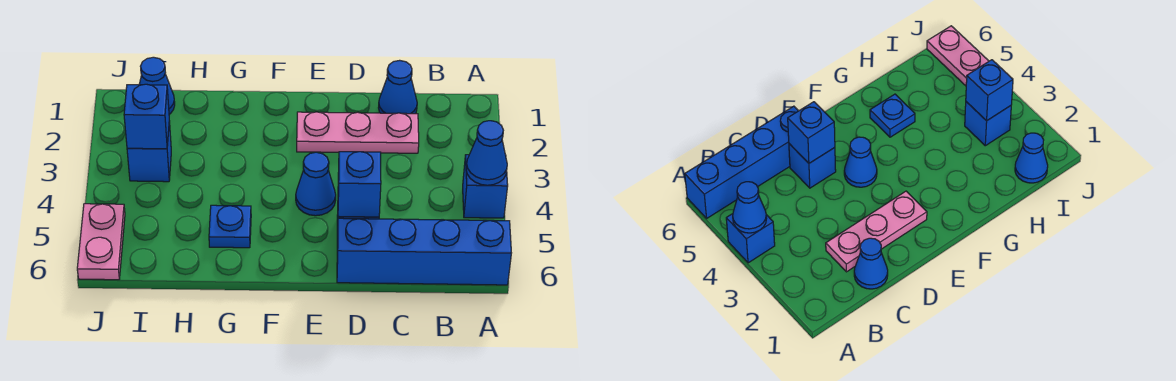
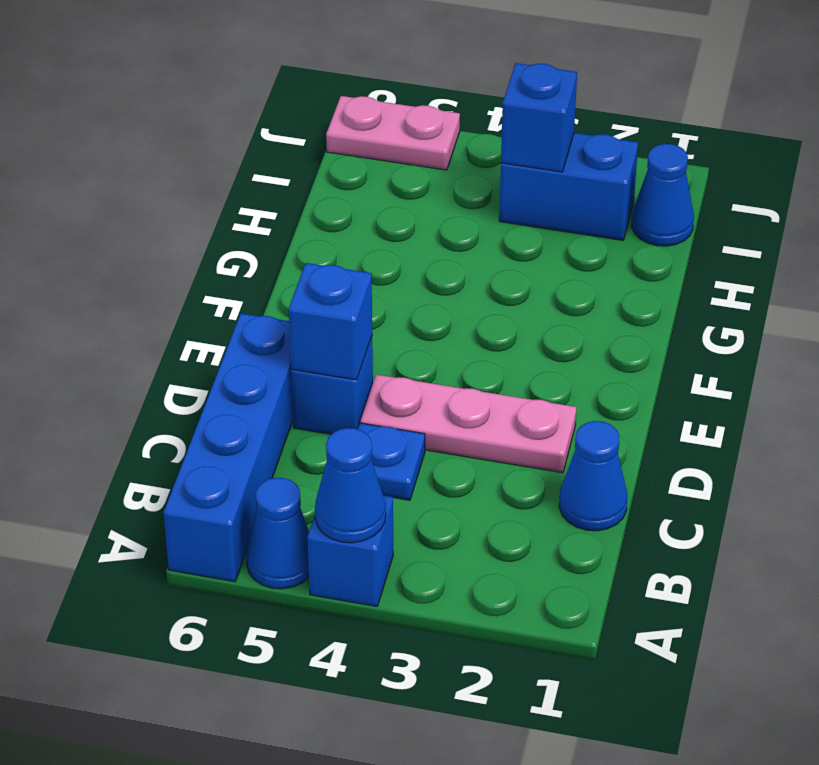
pink 1x3 plate [297,112,419,153] -> pink 1x3 plate turned to [361,374,577,473]
blue 1x1 cone [296,152,336,216] -> blue 1x1 cone moved to [246,478,309,589]
blue 1x1 plate [209,205,251,248] -> blue 1x1 plate moved to [358,423,425,500]
blue 1x1 brick [127,121,171,182] -> blue 1x2 brick [499,133,638,240]

